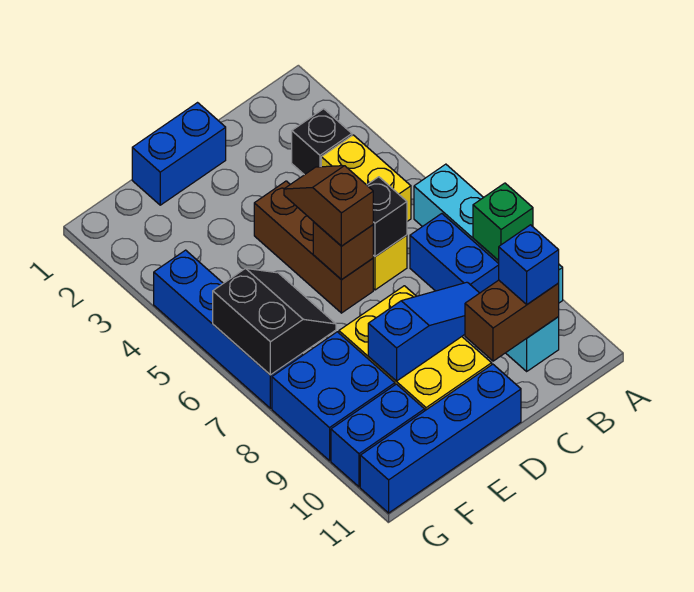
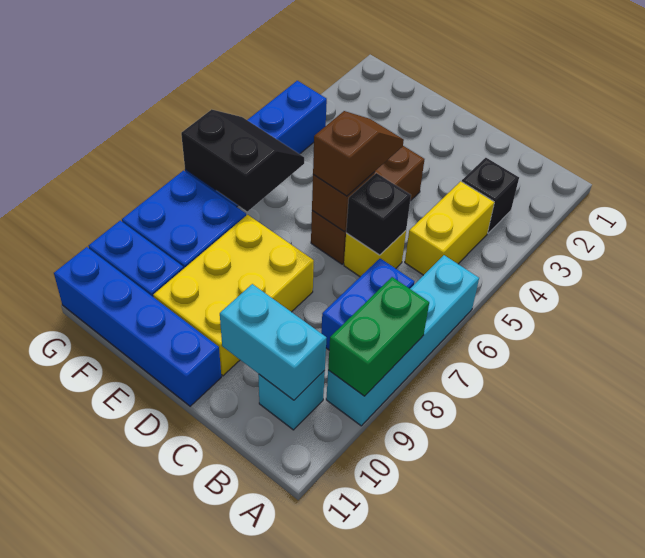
green 1x1 brick [473,183,533,261] -> green 1x2 brick [328,277,429,396]
brown 1x2 brick [465,280,559,361] -> cyan 1x2 brick [220,284,327,400]
blue 1x1 brick [499,225,559,304] -> none
blue 1x3 slope [368,282,479,381] -> none
blue 1x2 brick [132,103,226,205] -> none
black 2x2 slope [213,268,336,375] -> black 2x2 slope turned to [181,109,304,211]

